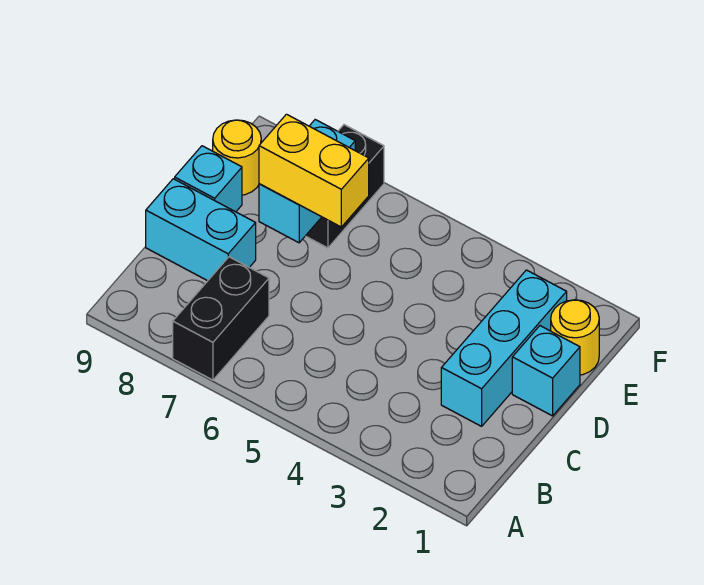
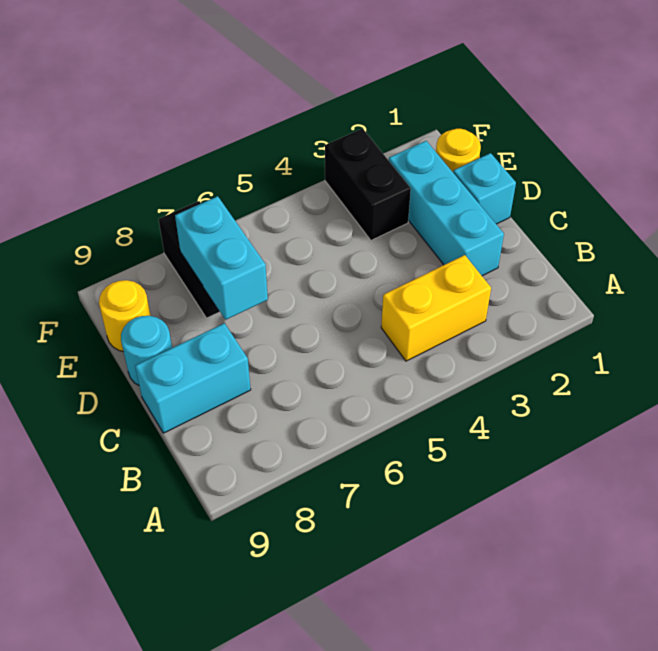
black 1x2 brick [173,257,269,380] -> black 1x2 brick moved to [325,128,411,240]
yellow 1x2 brick [259,114,369,227] -> yellow 1x2 brick moved to [381,255,491,361]
cyan 1x1 brick [175,146,242,212] -> cyan 1x1 round brick [121,316,172,385]

